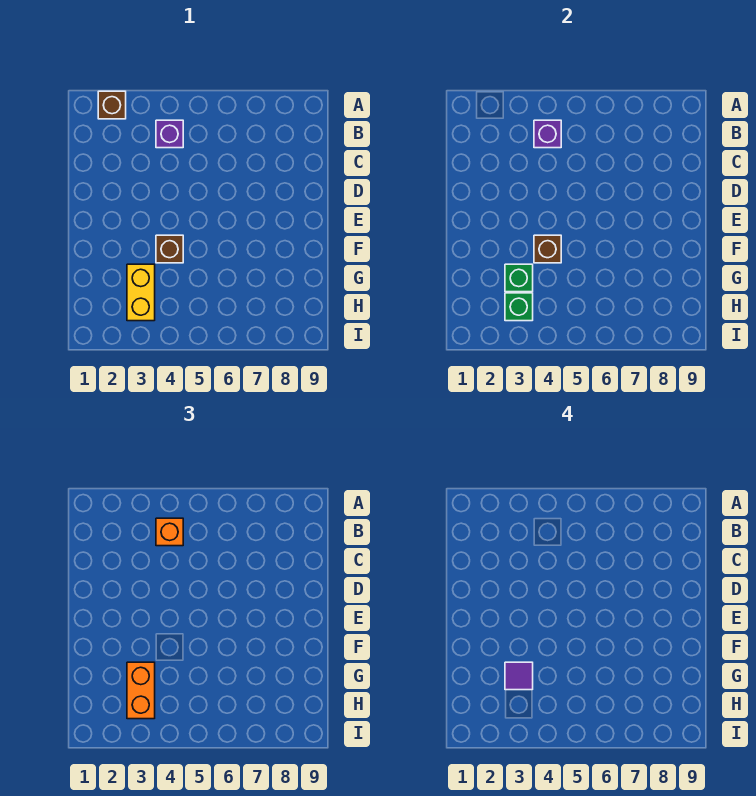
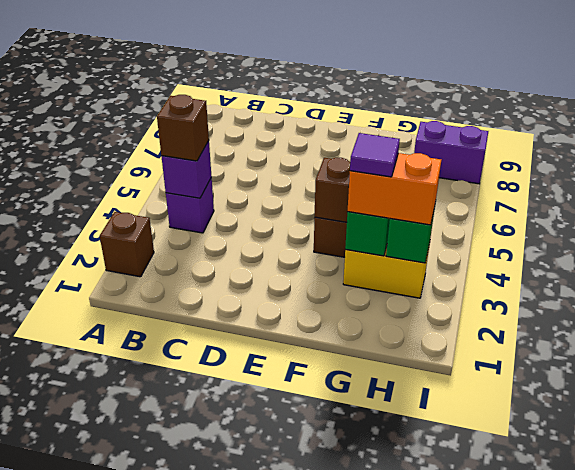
orange 1x1 brick [156,518,183,546] -> brown 1x1 brick [157,95,209,161]
none -> purple 1x2 brick [414,121,488,184]

